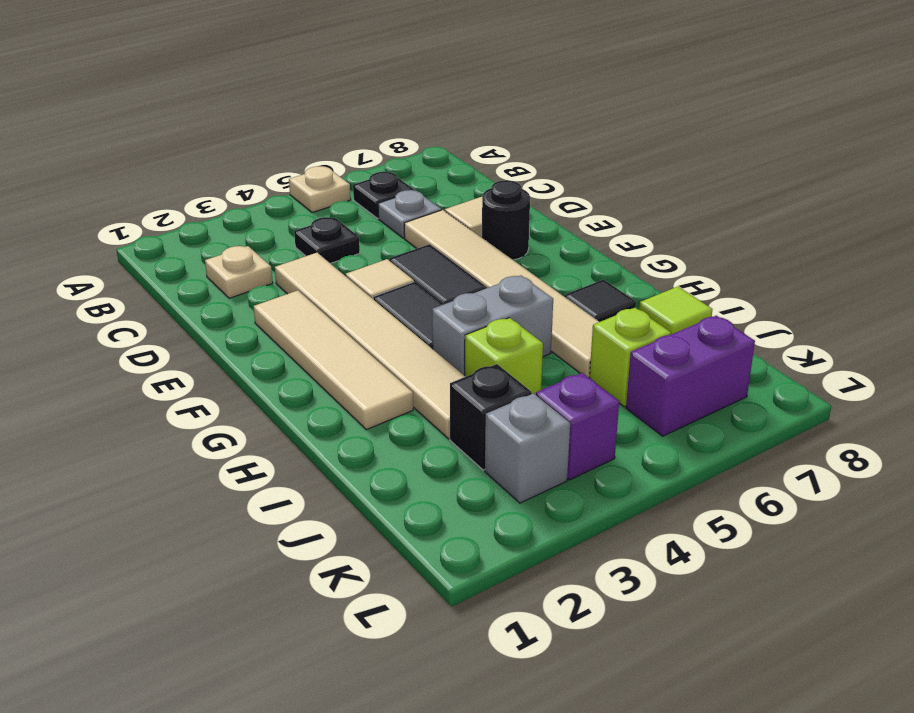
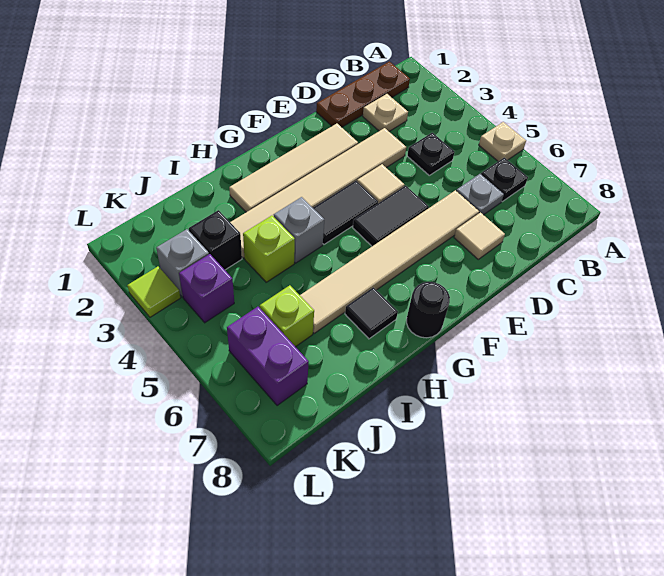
none -> brown 1x3 plate [316,61,410,127]
black 1x1 round brick [482,180,530,260] -> black 1x1 round brick moved to [407,282,450,338]
grey 1x2 brick [432,276,553,376] -> grey 1x1 brick [274,197,324,263]
lime 1x1 tile [639,287,712,335] -> lime 1x1 tile moved to [127,267,181,317]

